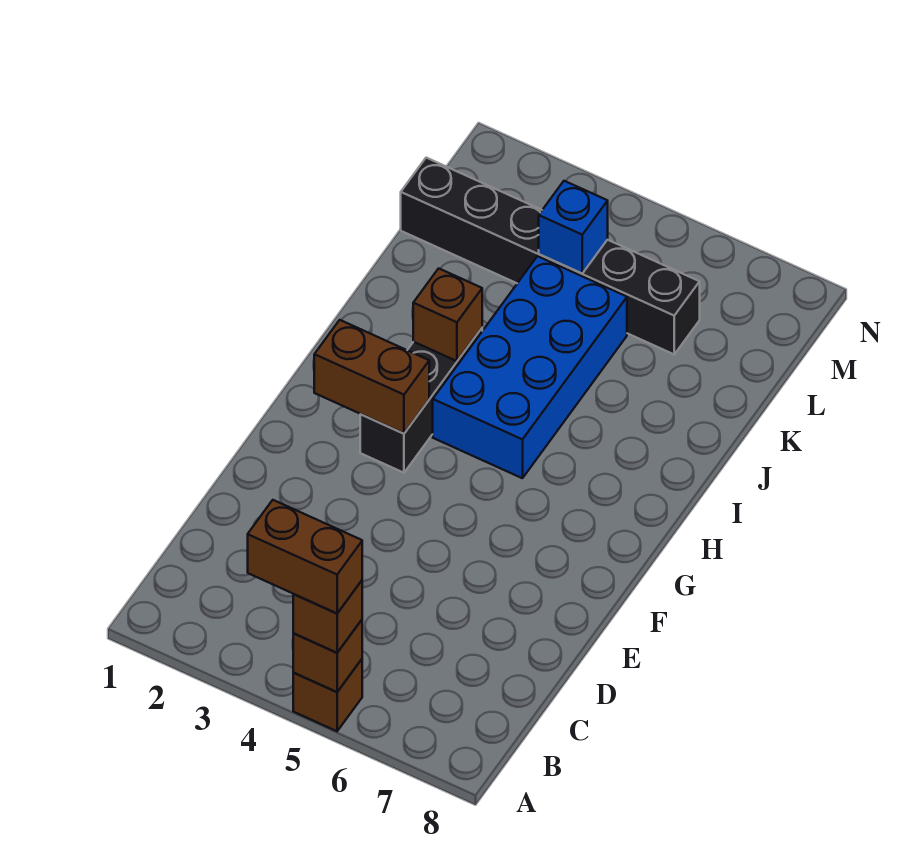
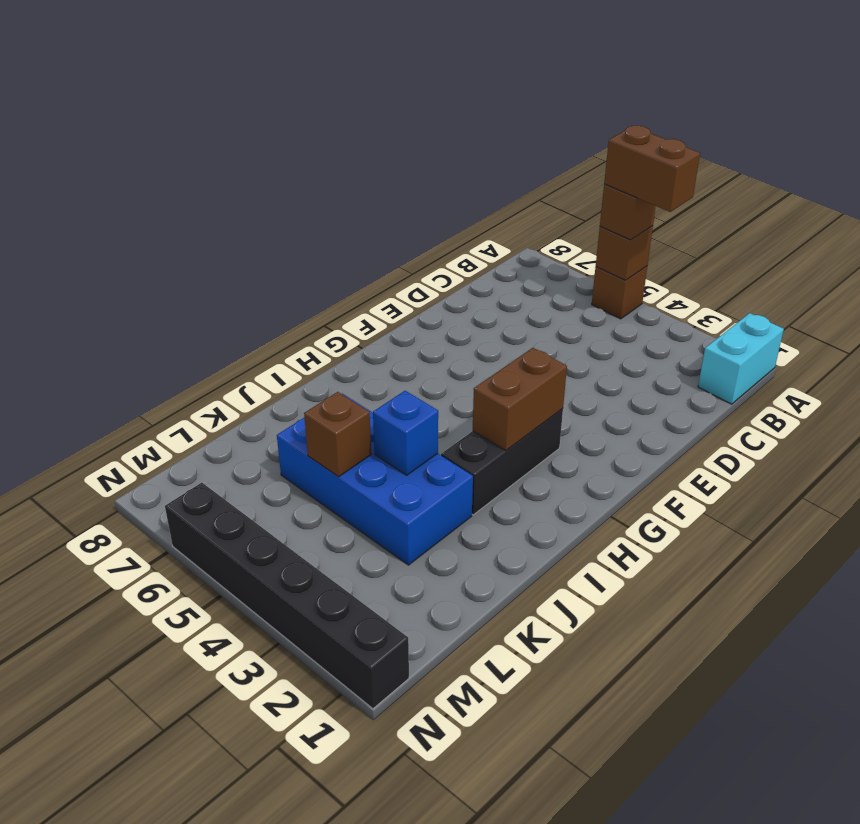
none -> cyan 1x2 brick [698,313,784,404]
brown 1x2 brick [314,320,429,434] -> brown 1x2 brick turned to [473,348,567,451]
blue 2x4 brick [433,256,627,478] -> blue 2x4 brick turned to [277,394,473,565]
brown 1x1 brick [413,268,482,361] -> brown 1x1 brick moved to [304,392,371,477]
black 1x6 brick [401,158,700,354] -> black 1x6 brick moved to [165,483,409,709]
blue 1x1 brick [539,181,608,273] -> blue 1x1 brick moved to [373,391,438,475]

